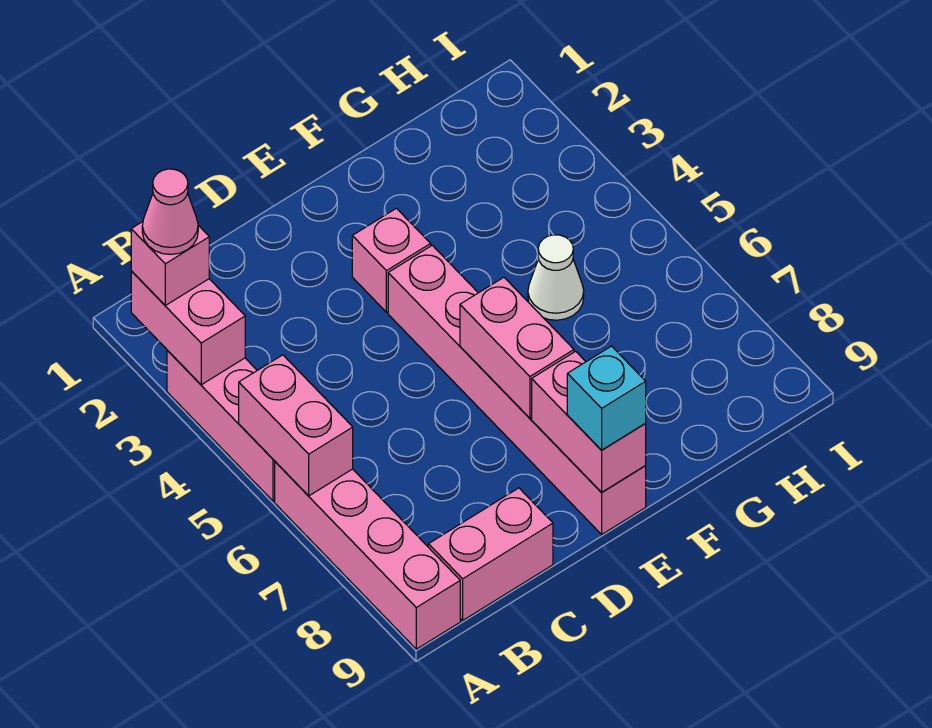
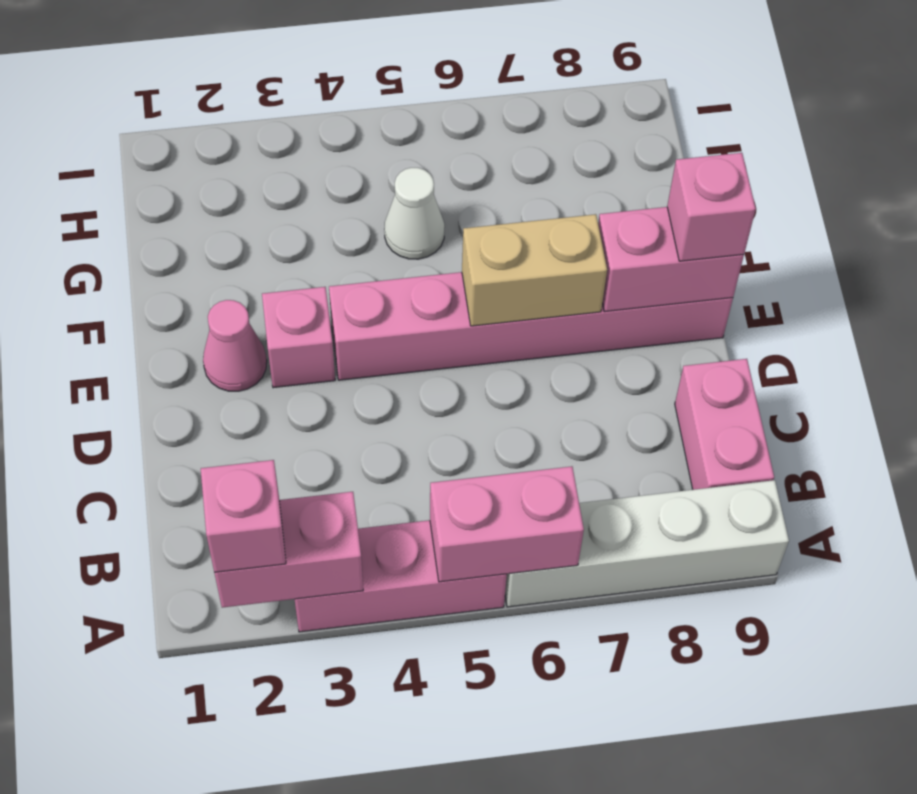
pink 1x1 cone [142,169,198,254] -> pink 1x1 cone moved to [203,300,267,391]
pink 1x4 brick [275,462,460,649] -> white 1x4 brick [505,480,789,607]
pink 1x2 brick [460,277,574,418] -> tan 1x2 brick [462,214,607,326]
cyan 1x1 brick [567,346,646,450] -> pink 1x1 brick [667,153,756,261]

